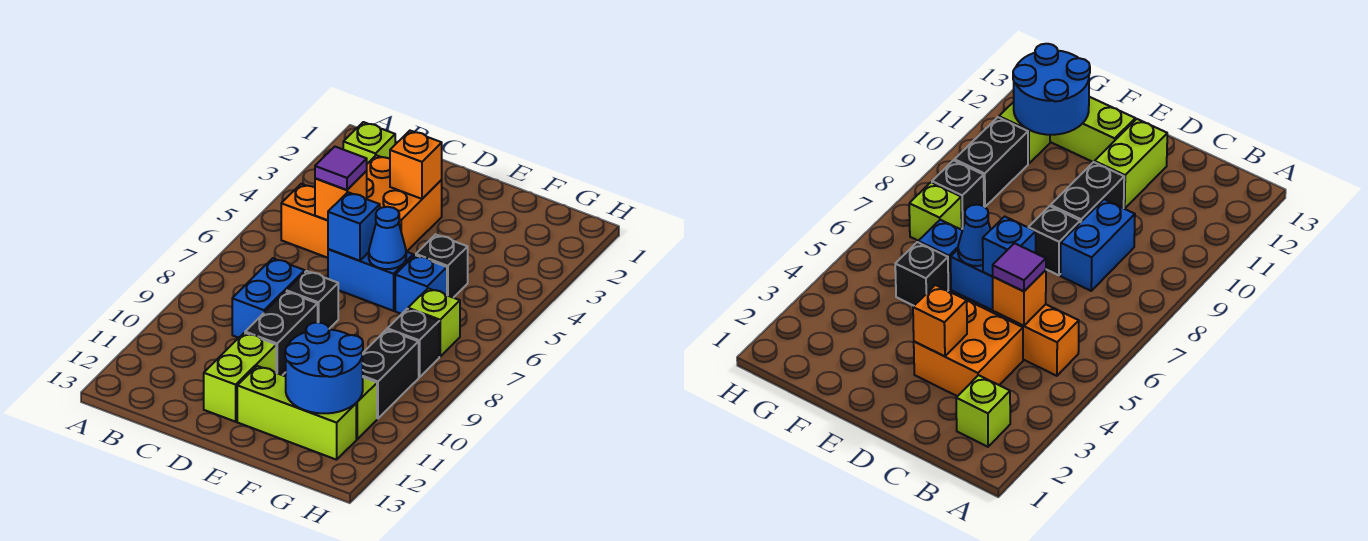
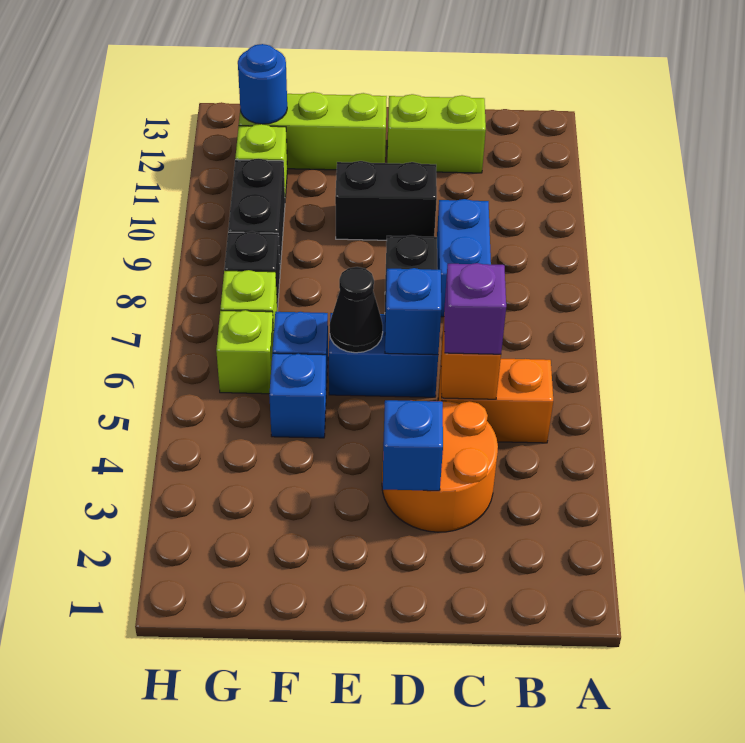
lime 1x1 brick [343,122,395,164] -> lime 1x1 brick moved to [216,310,274,394]
orange 2x2 brick [367,155,442,252] -> orange 2x2 round brick [382,400,498,532]
purple 1x1 tile [315,147,367,190] -> purple 1x1 brick [444,263,506,354]
orange 1x1 brick [390,131,442,199] -> blue 1x1 brick [383,400,443,491]
black 1x2 brick [245,291,318,375] -> black 1x2 brick turned to [335,161,437,240]
lime 1x2 brick [204,333,276,422] -> lime 1x2 brick turned to [387,94,486,173]
blue 1x1 cone [369,207,406,269] -> black 1x1 cone [330,267,383,353]
black 1x1 brick [416,234,468,298] -> blue 1x1 brick [269,353,326,438]
blue 2x2 round brick [285,322,363,413] -> blue 1x1 round brick [238,44,287,124]

